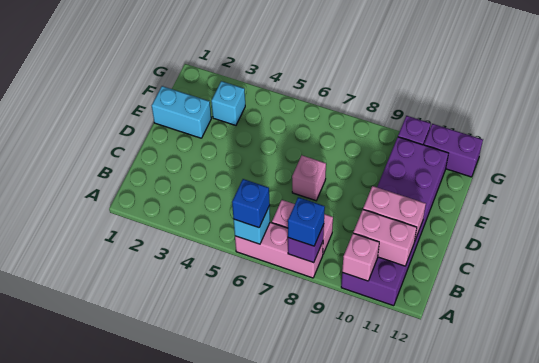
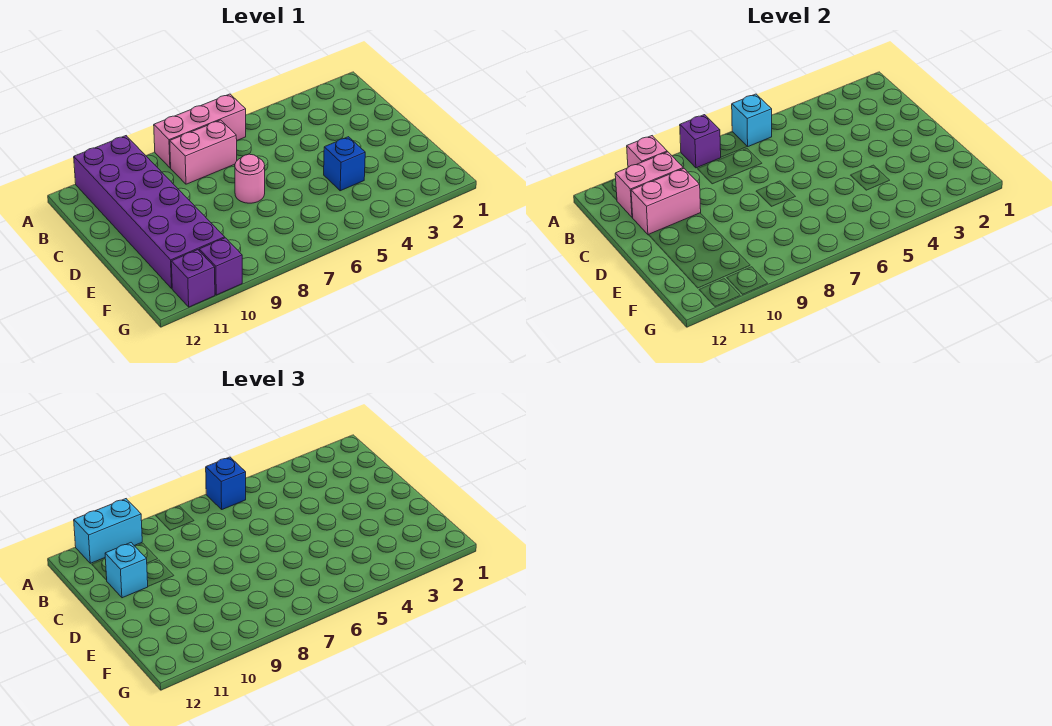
blue 1x1 brick [288,197,325,246] -> blue 1x1 brick moved to [324,137,365,191]
pink 1x1 brick [292,155,326,201] -> pink 1x1 round brick [235,154,265,203]
cyan 1x2 brick [152,86,211,138] -> cyan 1x2 brick moved to [74,499,142,563]
cyan 1x1 brick [211,81,245,125] -> cyan 1x1 brick moved to [105,543,148,598]
purple 1x2 brick [424,124,483,177] -> purple 1x1 brick [171,250,215,307]

